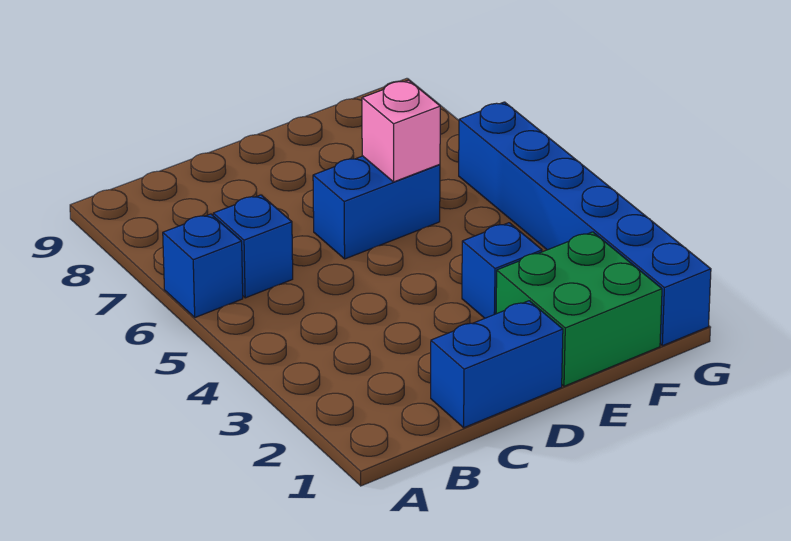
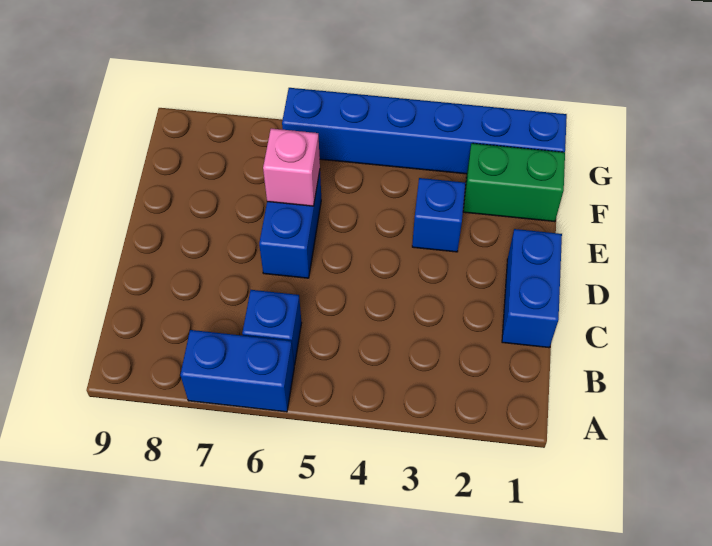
blue 1x1 brick [163,214,243,317] -> blue 1x2 brick [180,330,294,412]
green 2x2 brick [496,232,662,386] -> green 1x2 brick [463,143,565,222]

